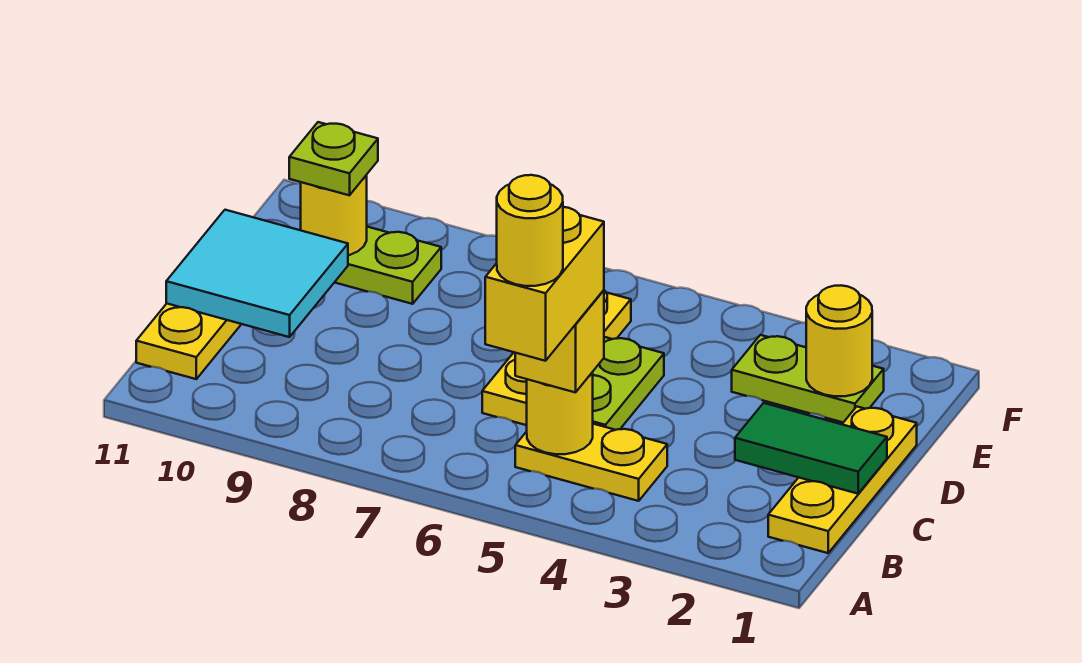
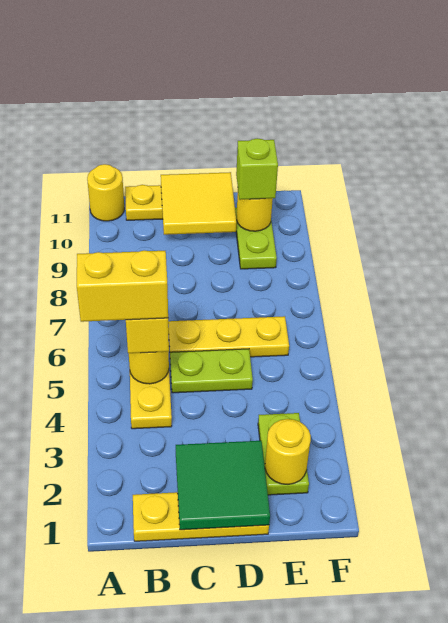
yellow 1x1 round brick [497,175,563,286] -> yellow 1x1 round brick moved to [87,164,124,221]
green 1x2 tile [735,403,887,494] -> green 2x2 tile [176,441,270,530]
cyan 2x2 tile [166,210,348,337] -> yellow 2x2 tile [161,172,237,235]
lime 1x1 plate [289,122,378,195] -> lime 1x1 brick [236,138,278,200]

